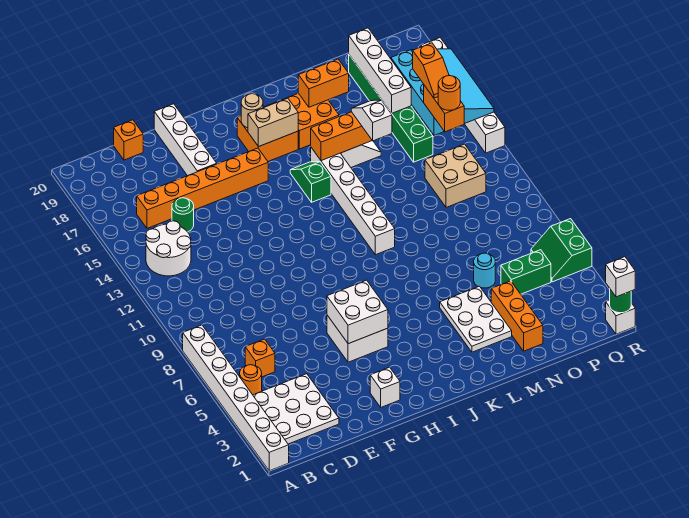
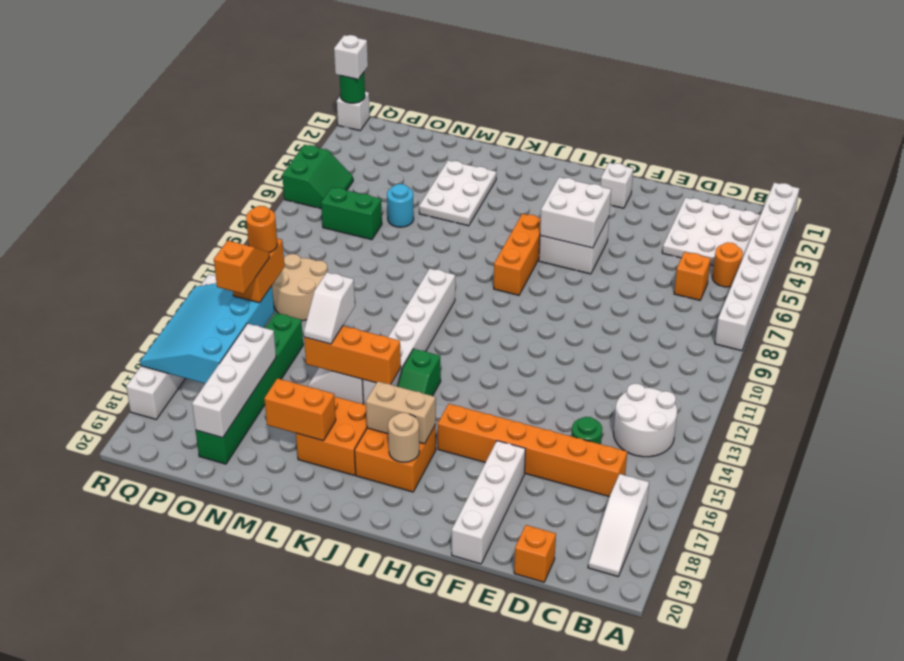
none -> white 1x3 slope [588,474,649,576]
orange 1x3 brick [491,281,543,351] -> orange 1x3 brick moved to [494,214,541,295]
green 1x2 brick [501,250,551,294] -> green 1x2 brick moved to [321,187,382,240]
tan 2x2 brick [425,144,486,207] -> tan 2x2 round brick [272,254,328,321]

